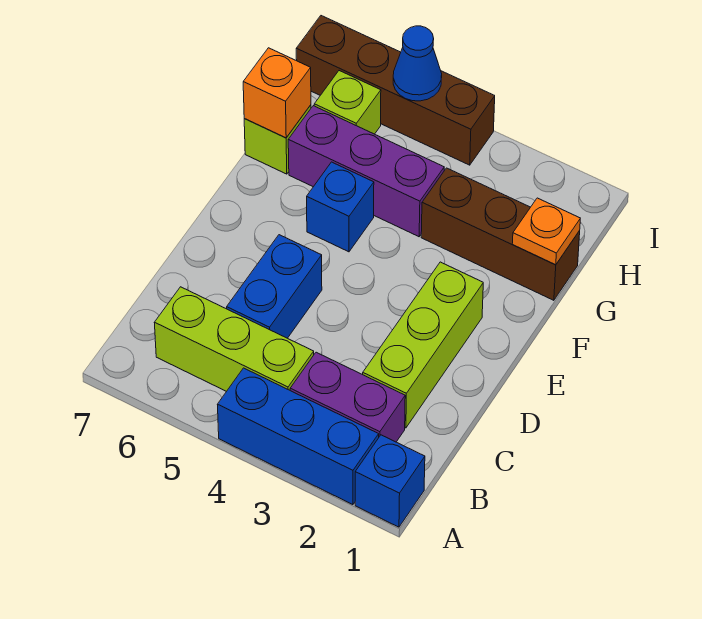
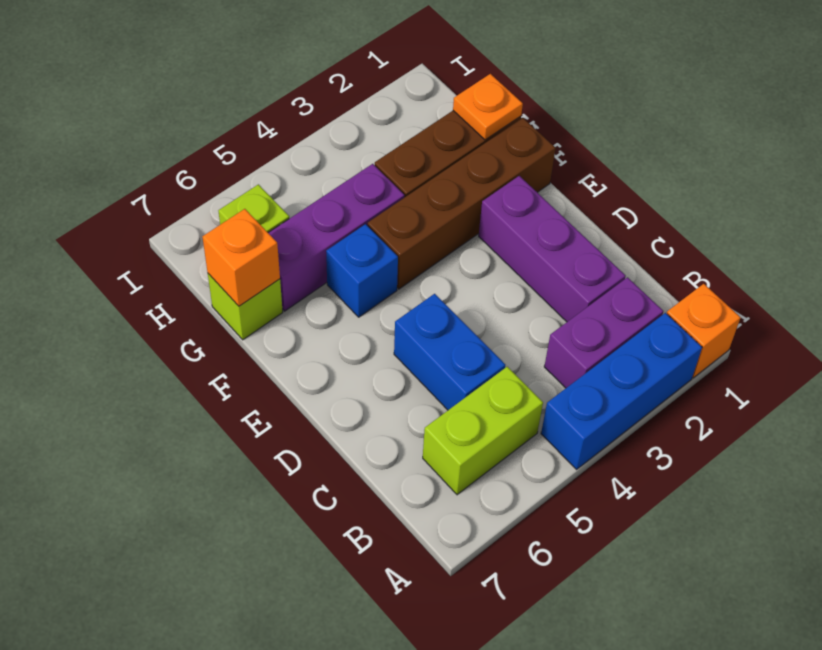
blue 1x1 brick [355,435,425,527] -> orange 1x1 brick [667,284,740,378]
lime 1x3 brick [154,287,314,391] -> lime 1x2 brick [423,367,543,495]
lime 1x3 brick [363,262,483,428] -> purple 1x3 brick [479,176,626,322]
brown 1x4 brick [296,16,495,165] -> brown 1x4 brick moved to [368,118,556,289]
blue 1x1 cone [393,26,442,101] -> none

